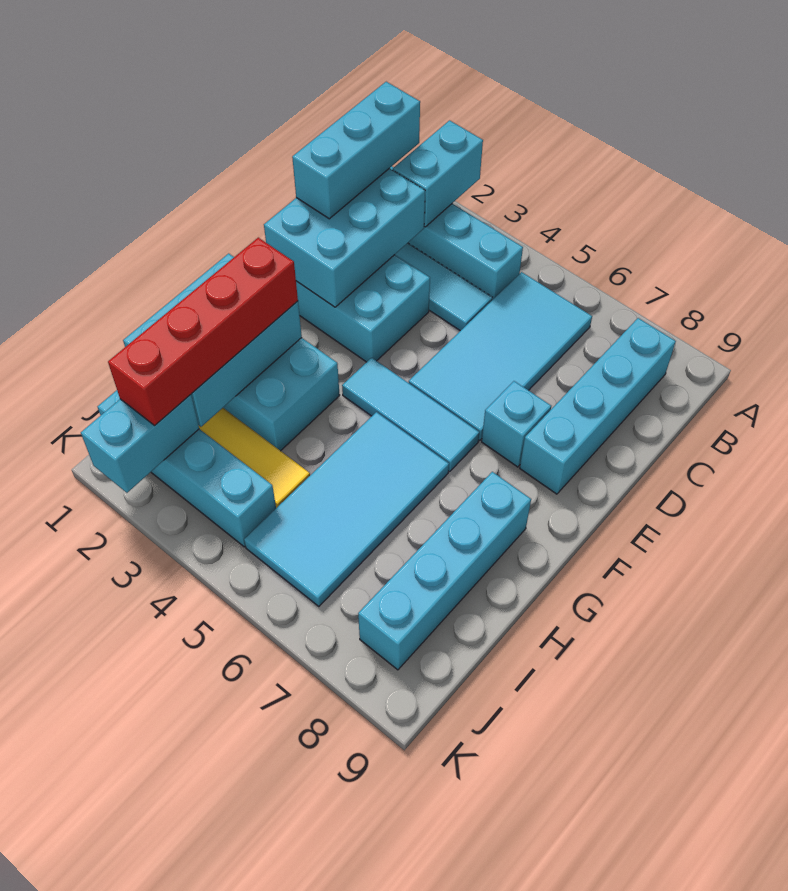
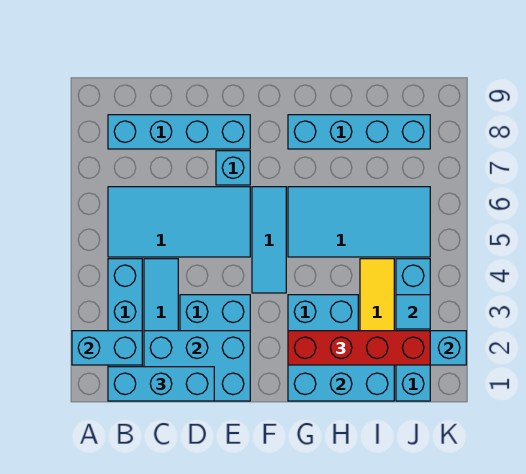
none -> cyan 1x1 tile [396,295,430,329]

